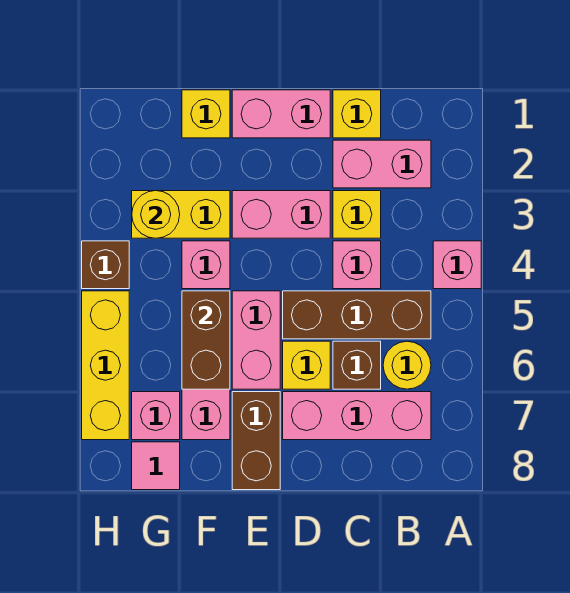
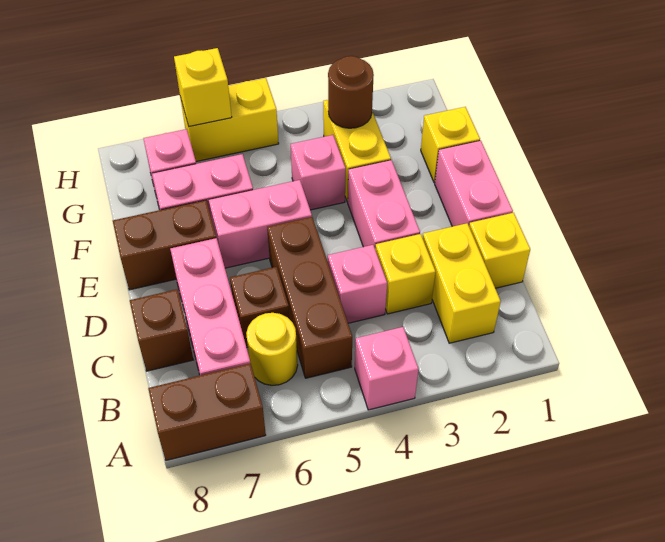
pink 1x2 brick [333,140,431,188] -> yellow 1x2 brick [423,223,501,343]
yellow 1x1 brick [283,341,330,389] -> yellow 1x1 brick moved to [174,48,232,126]
brown 1x2 brick [182,291,230,389] -> brown 1x2 brick moved to [148,363,266,460]
yellow 1x1 round brick [132,191,180,238] -> brown 1x1 round brick [328,56,374,128]
pink 1x1 tile [132,442,180,490] -> none
brown 1x1 brick [82,241,129,289] -> brown 1x1 brick moved to [130,290,193,371]
yellow 1x3 brick [82,291,129,440] -> yellow 1x2 brick [180,78,279,162]

